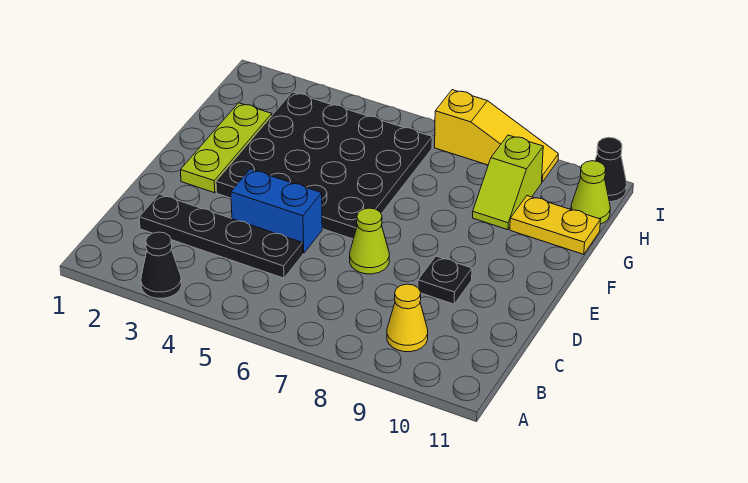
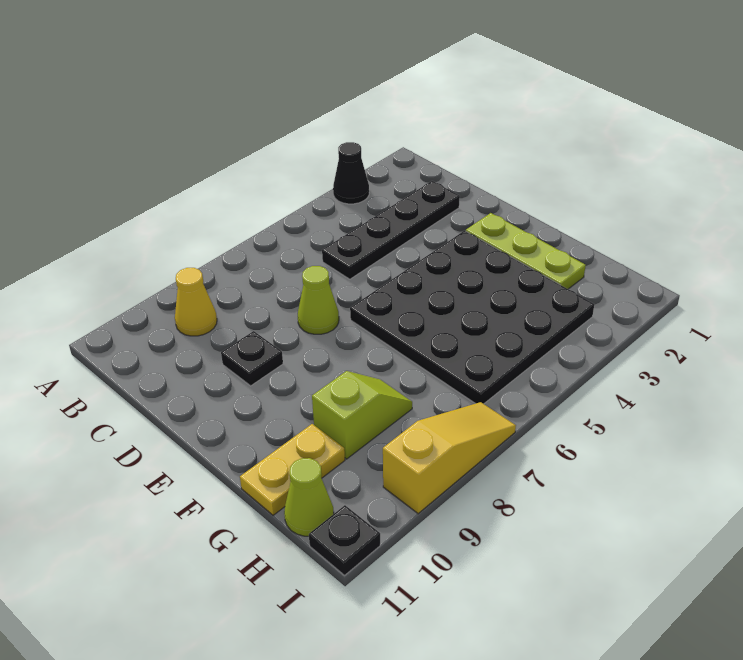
blue 1x2 brick [231,169,322,253] -> none
lime 1x2 slope [473,135,543,230] -> lime 1x2 slope turned to [312,371,412,459]
yellow 1x3 slope [435,90,558,182] -> yellow 1x3 slope turned to [383,402,516,514]
black 1x1 cone [595,137,627,202] -> black 1x1 plate [309,505,380,575]

